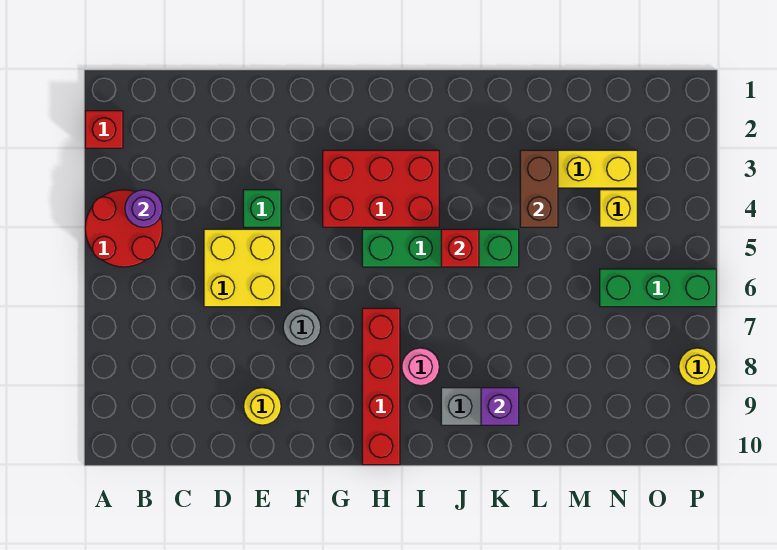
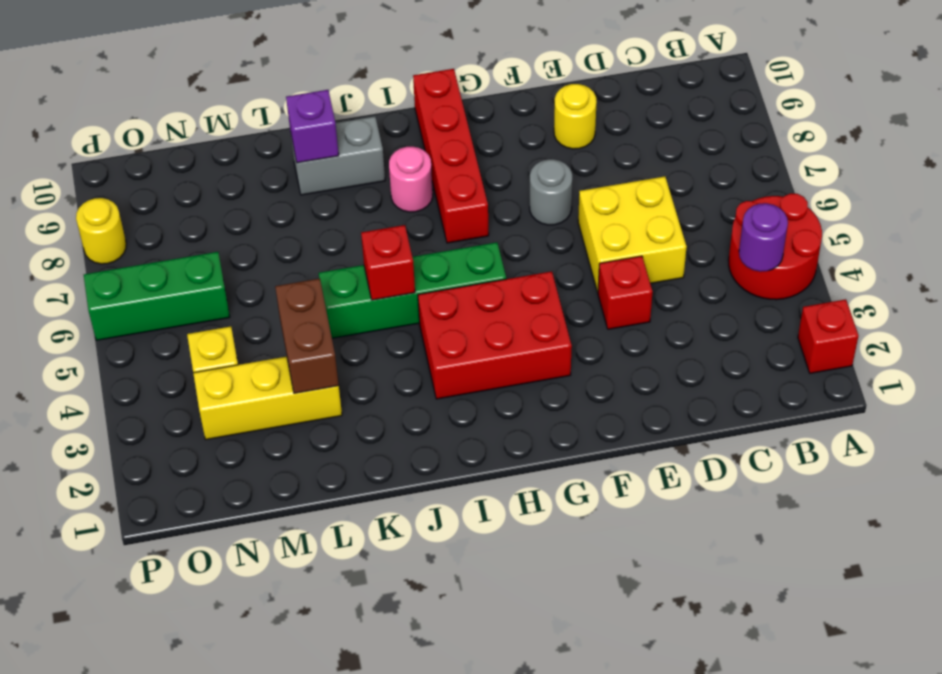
green 1x1 brick [243,190,281,227] -> red 1x1 brick [598,256,653,329]

